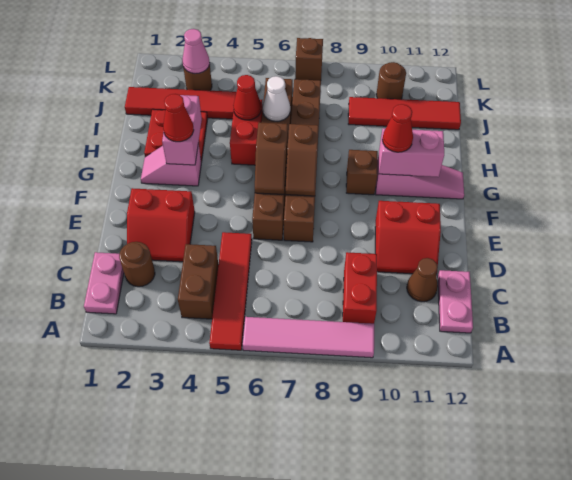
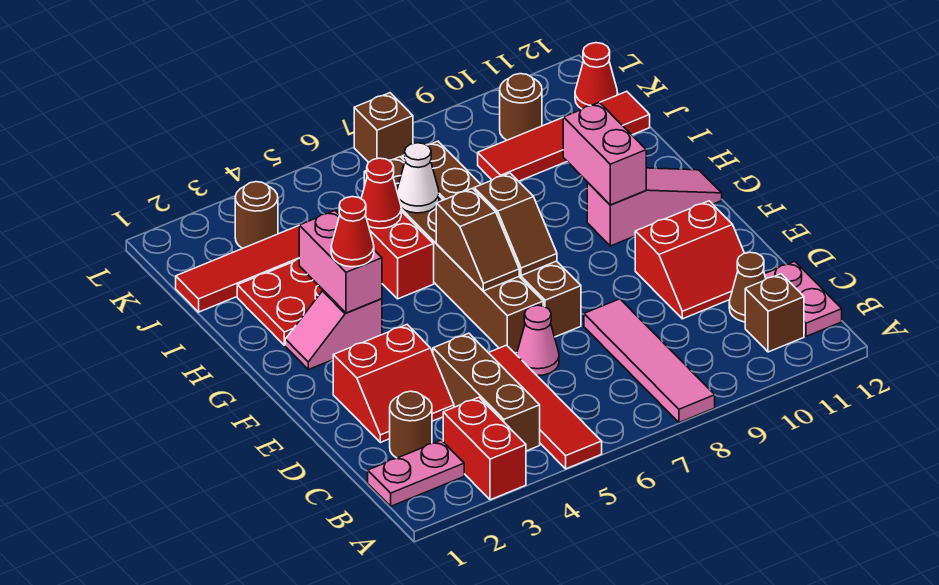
pink 1x4 tile [243,317,374,358] -> pink 1x4 tile turned to [584,299,715,423]
pink 1x2 plate [84,252,124,314] -> pink 1x2 plate turned to [368,440,464,506]
brown 1x2 brick [178,244,219,319] -> brown 1x3 brick [433,333,540,451]
red 1x2 brick [343,252,377,324] -> red 1x2 brick moved to [443,397,526,500]
brown 1x1 brick [346,150,378,195] -> brown 1x1 brick moved to [745,274,804,352]
pink 1x2 brick [379,128,444,177] -> pink 1x2 brick turned to [563,102,646,205]
red 1x1 cone [382,104,413,152] -> red 1x1 cone moved to [575,43,618,109]
pink 1x1 cone [183,29,210,74] -> pink 1x1 cone moved to [517,305,559,375]

